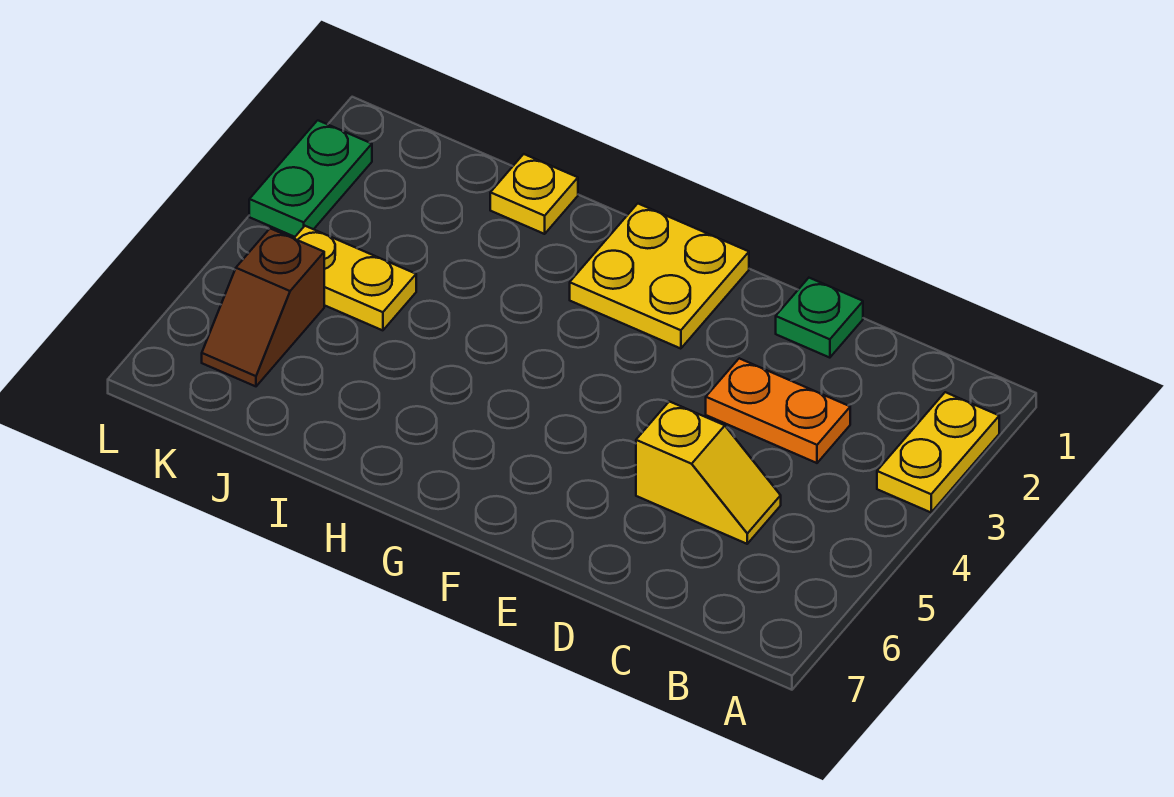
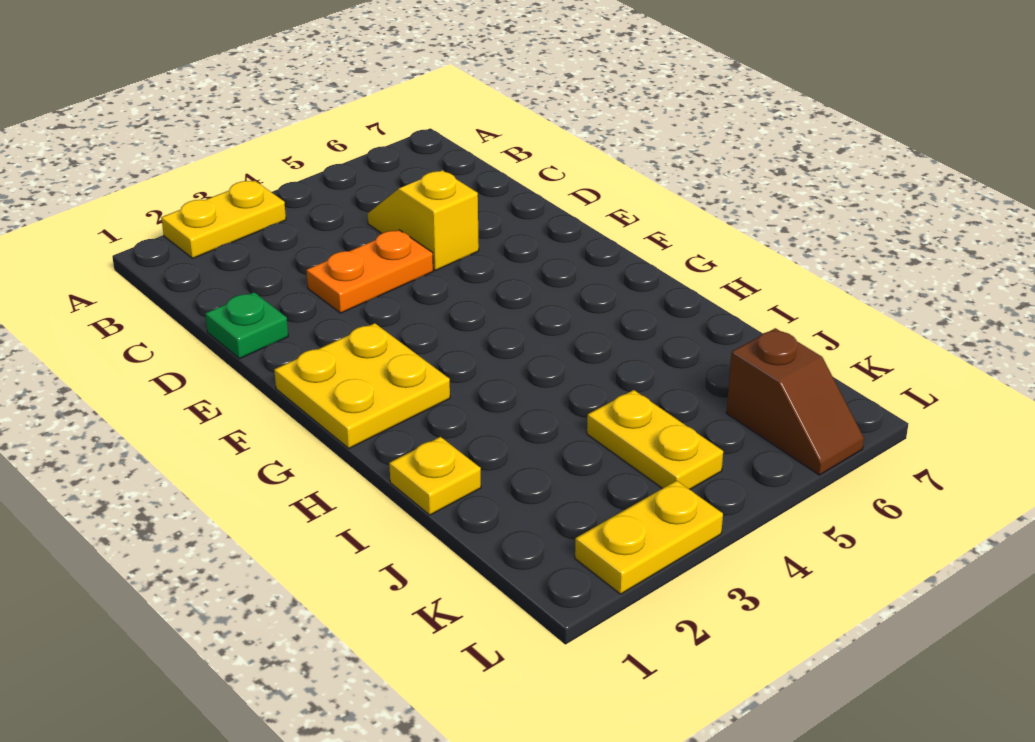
orange 1x2 plate [706,358,850,463] -> orange 1x2 plate turned to [306,230,433,313]
brown 1x2 slope [202,229,324,386] -> brown 1x2 slope turned to [726,328,864,475]
green 1x2 plate [249,120,372,237] -> yellow 1x2 plate [575,481,723,594]

